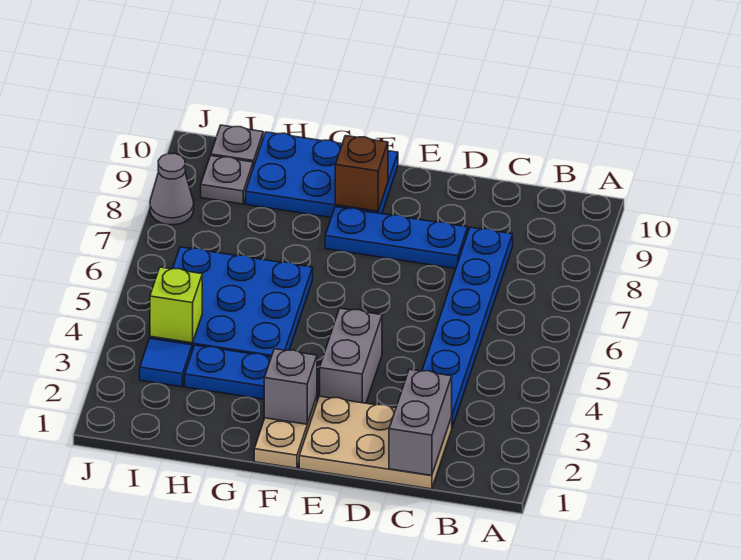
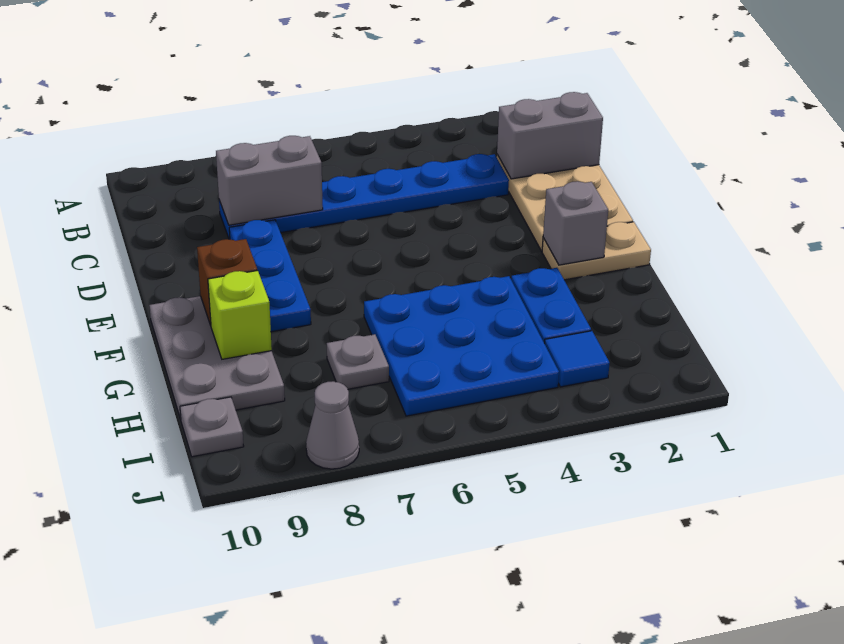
grey 1x2 brick [320,308,382,403] -> grey 1x2 brick moved to [216,136,323,225]
blue 2x3 plate [246,132,398,218] -> grey 2x3 plate [149,296,285,419]
lime 1x1 brick [150,267,202,343] -> lime 1x1 brick moved to [208,270,272,359]
grey 1x1 plate [201,156,253,204] -> grey 1x1 plate moved to [327,334,389,389]

